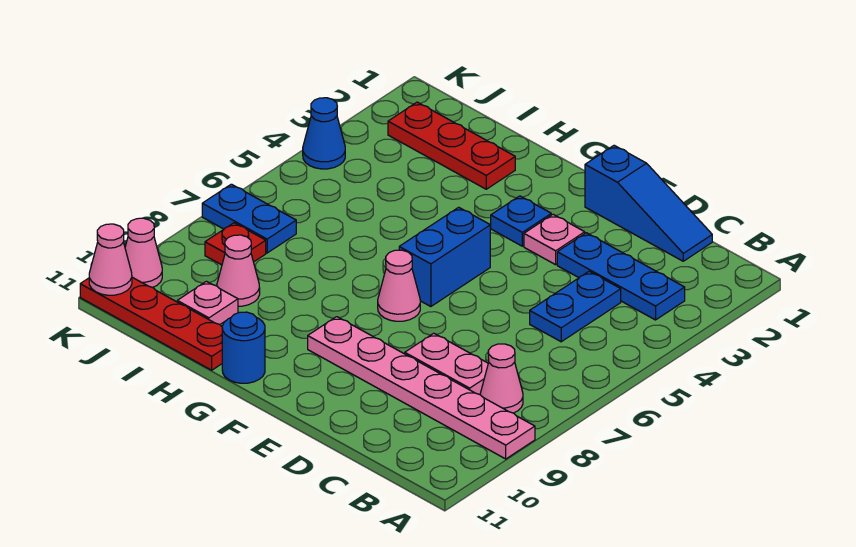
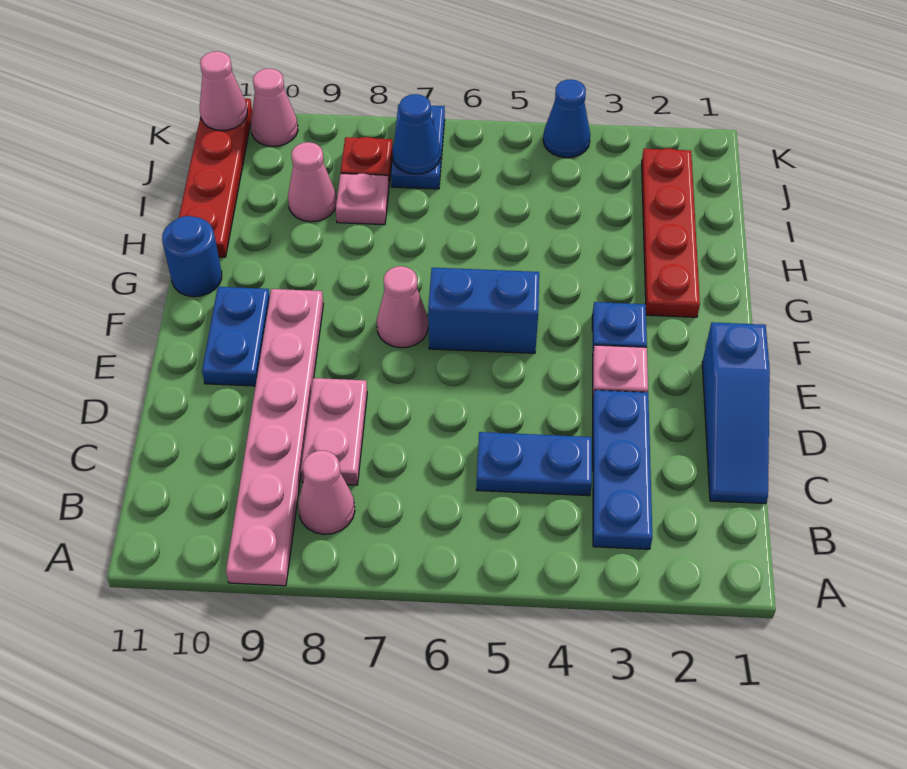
none -> blue 1x2 plate [202,287,270,386]
red 1x3 plate [388,102,515,189] -> red 1x4 plate [642,148,700,317]
pink 1x1 plate [177,281,238,324] -> pink 1x1 plate moved to [336,173,389,225]
none -> blue 1x1 cone [392,94,440,174]

